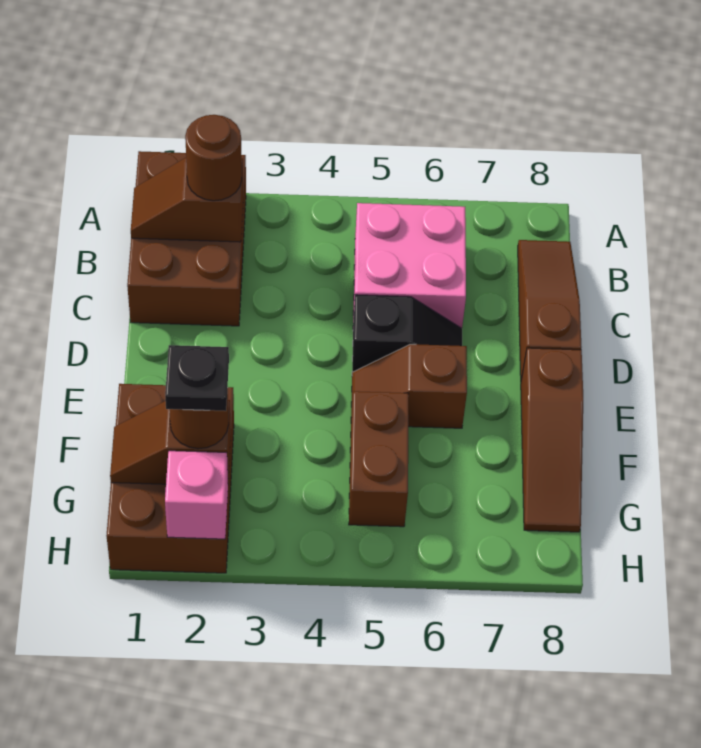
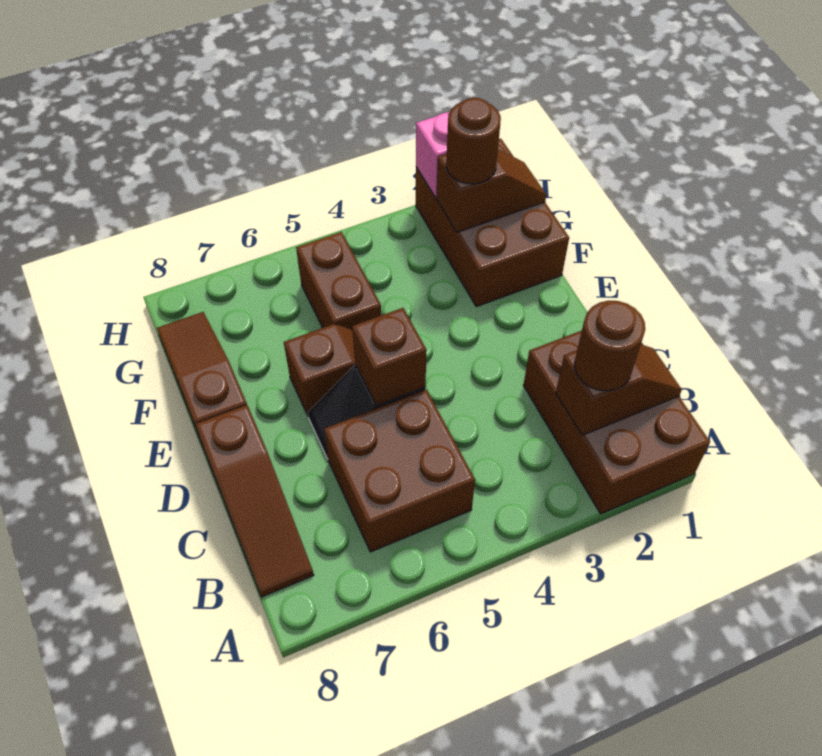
pink 2x2 brick [353,203,466,328] -> brown 2x2 brick [324,390,475,552]
none -> brown 1x1 brick [352,308,426,406]
black 1x1 plate [165,345,229,411] -> none

